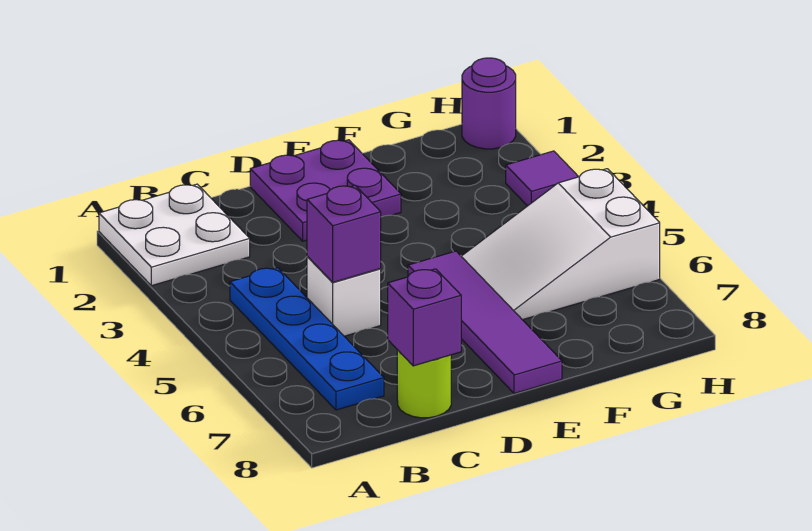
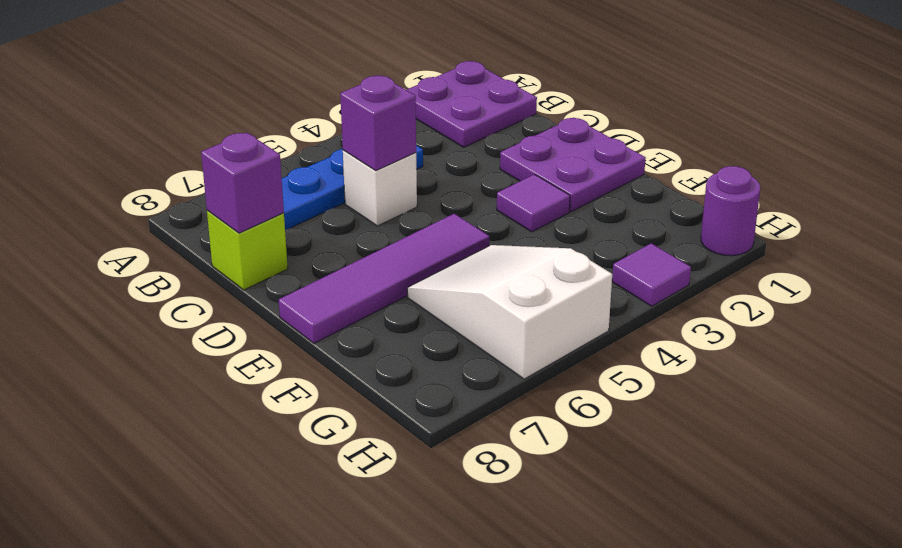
white 2x2 plate [99,184,250,286] -> purple 2x2 plate [407,61,537,147]
lime 1x1 round brick [397,350,451,418] -> lime 1x1 brick [207,210,288,290]
none -> purple 1x1 tile [497,174,570,232]

